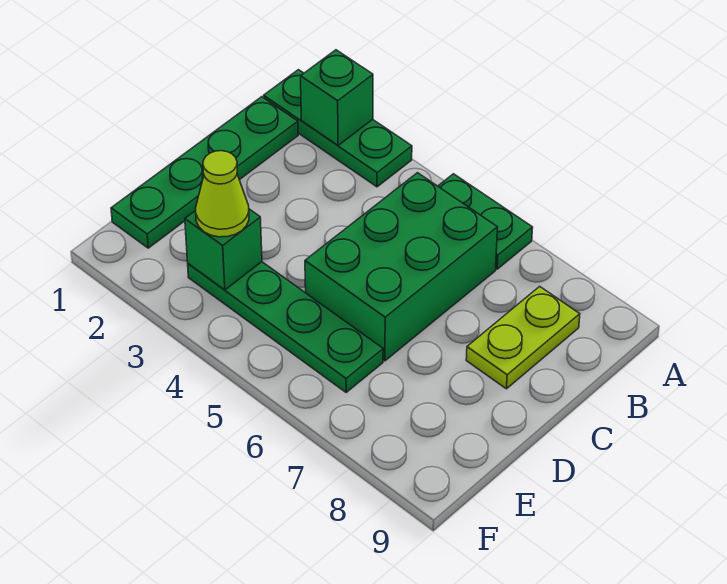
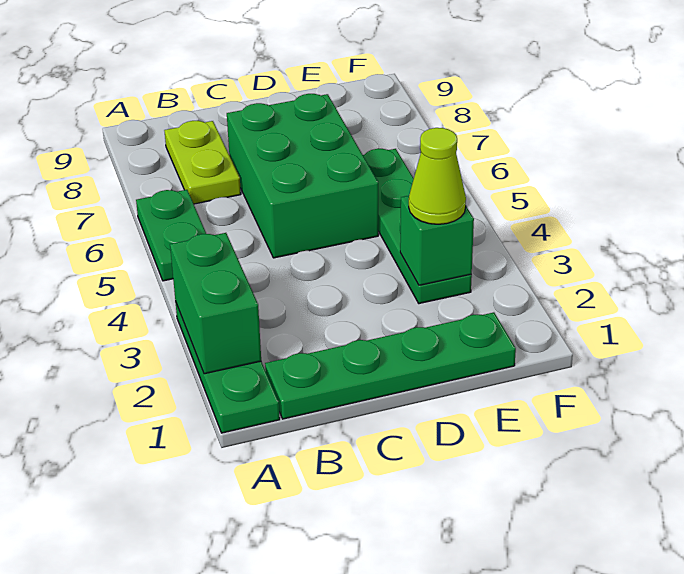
green 1x1 brick [301,50,373,145] -> green 1x2 brick [170,233,261,374]
green 2x3 brick [305,173,498,361] -> green 2x3 brick turned to [227,94,378,258]
lime 1x2 plate [466,286,580,389] -> lime 1x2 plate turned to [164,121,241,204]

